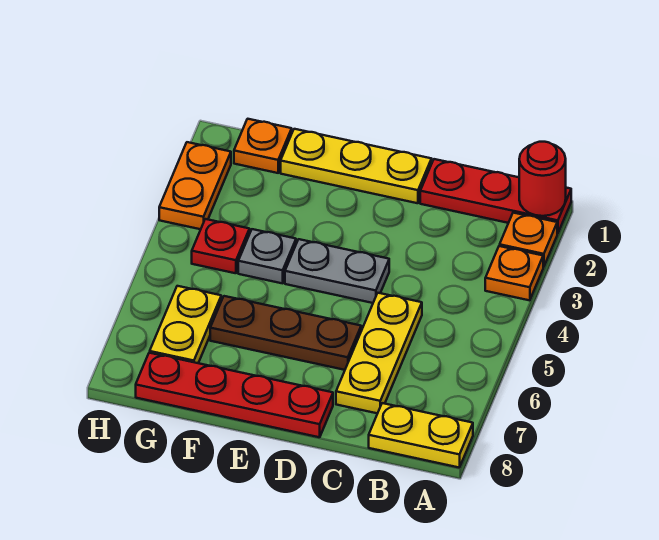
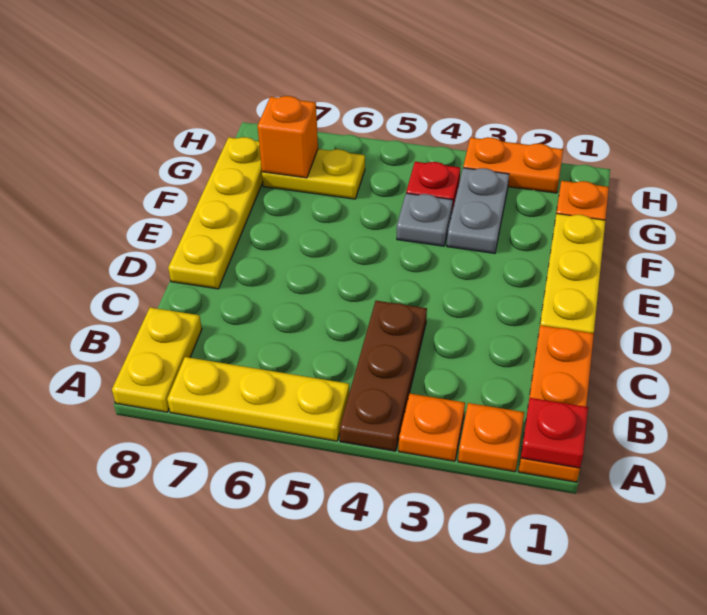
red 1x3 plate [420,159,571,234] -> orange 1x3 plate [519,325,594,482]
red 1x1 round brick [519,142,566,216] -> red 1x1 plate [521,398,588,468]
yellow 1x3 plate [336,293,422,413] -> yellow 1x3 plate moved to [167,357,349,441]
grey 1x2 plate [285,239,389,303] -> grey 1x2 plate moved to [447,168,509,253]
brown 1x3 plate [210,296,361,370] -> brown 1x3 plate moved to [340,301,427,451]
red 1x4 plate [136,353,333,437] -> yellow 1x4 plate [168,137,263,289]
none -> orange 1x1 brick [258,96,318,178]

